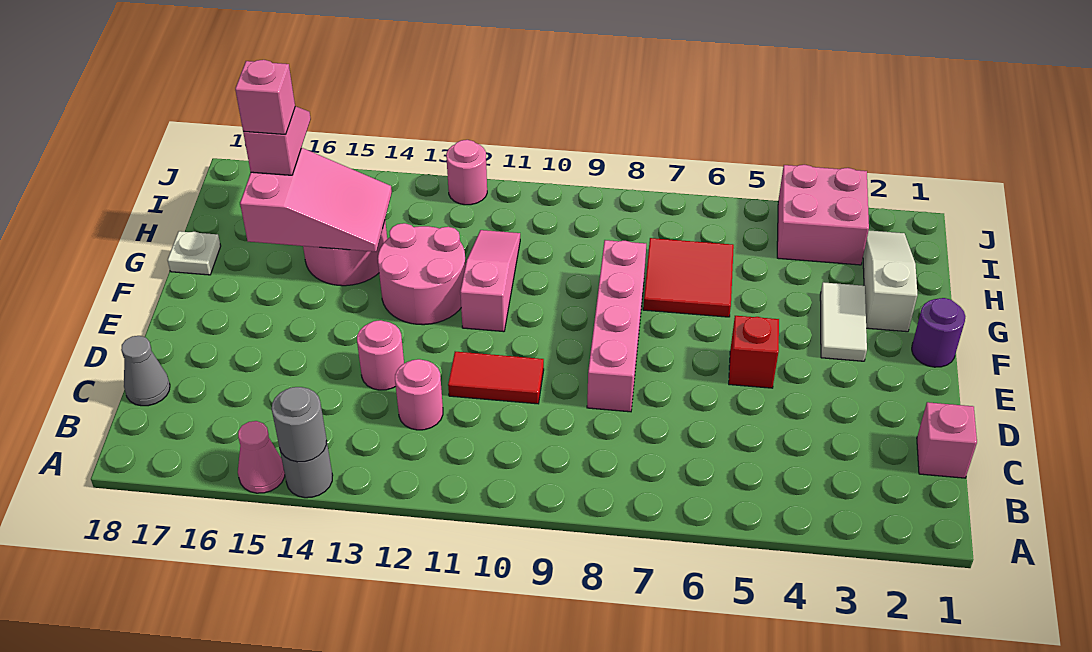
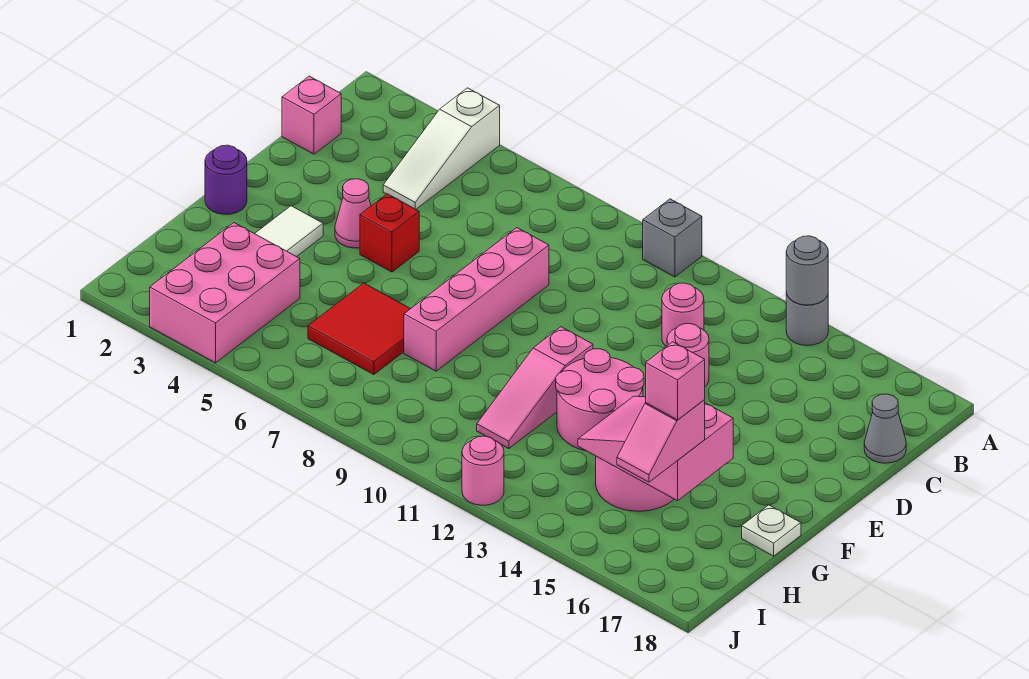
none -> grey 1x1 brick [643,199,702,277]
pink 1x1 cone [238,421,285,493] -> pink 1x1 cone moved to [335,179,371,248]
red 1x2 tile [448,352,544,404] -> none
white 1x3 slope [863,230,917,332] -> white 1x3 slope moved to [383,88,500,209]
pink 2x2 brick [777,165,869,265] -> pink 2x3 brick [150,223,300,363]

